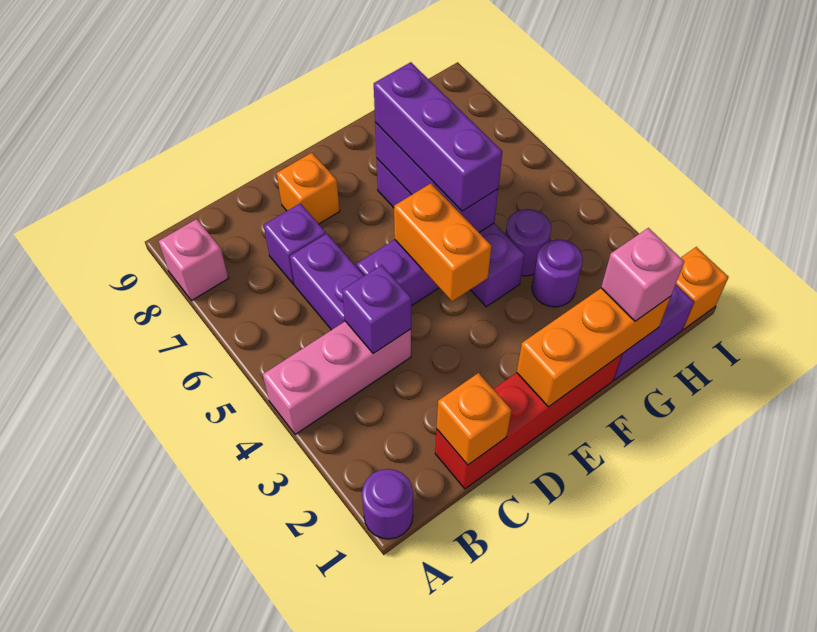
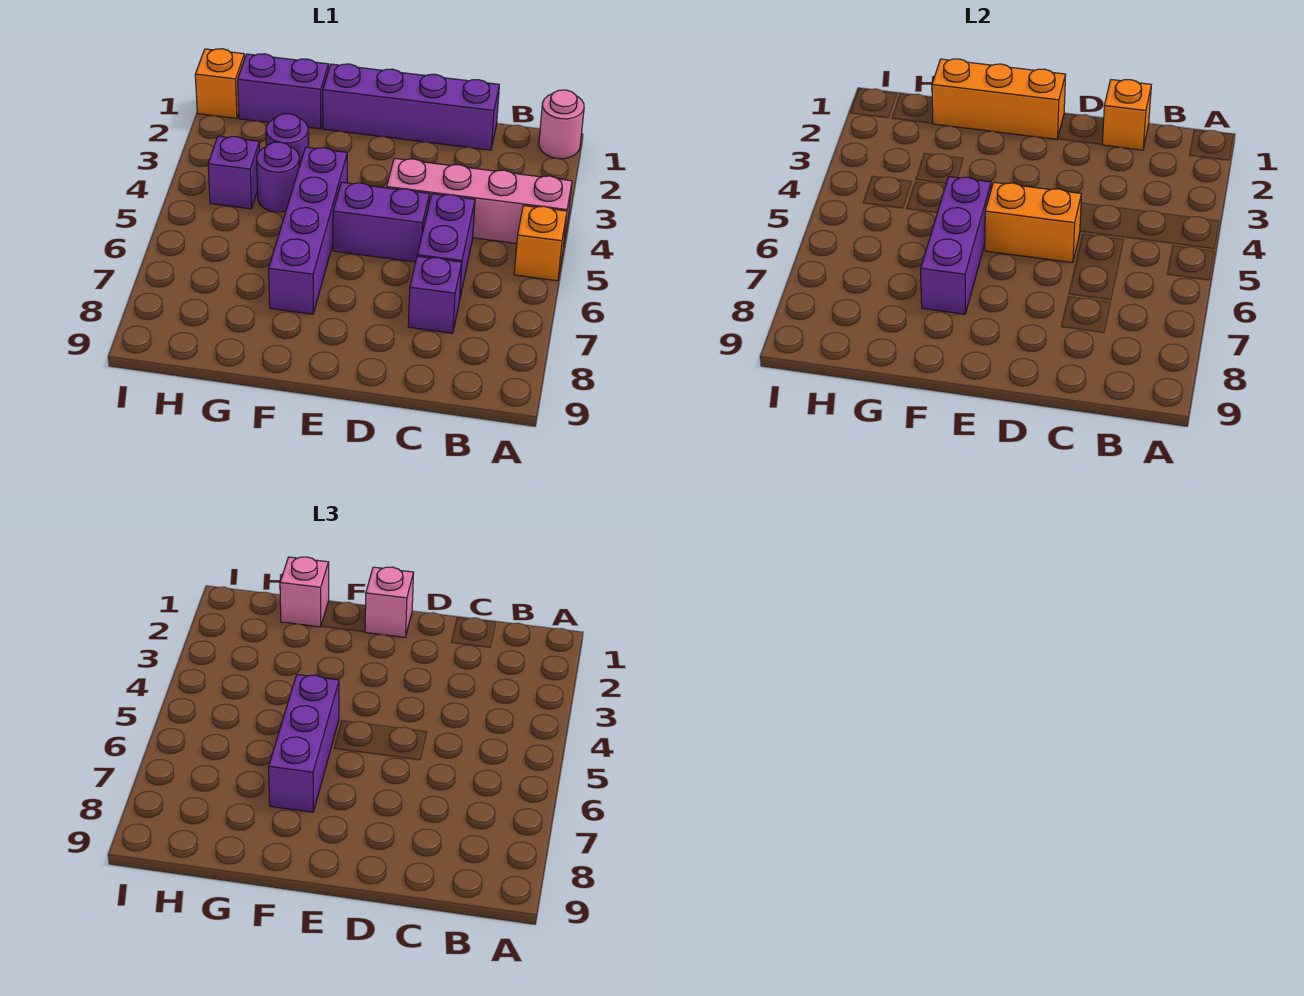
purple 1x1 round brick [362,469,413,539] -> pink 1x1 round brick [539,90,584,159]
pink 1x3 brick [263,321,411,435] -> pink 1x4 brick [387,158,572,243]
pink 1x1 brick [159,219,228,301] -> pink 1x1 brick moved to [365,567,414,637]
red 1x4 brick [435,354,622,489] -> purple 1x4 brick [323,64,499,150]
purple 1x1 brick [342,265,411,354] -> purple 1x1 brick moved to [208,136,260,209]
orange 1x1 brick [277,153,340,224] -> orange 1x1 brick moved to [514,206,567,281]
orange 1x2 brick [394,183,492,301] -> orange 1x2 brick turned to [985,182,1081,263]

